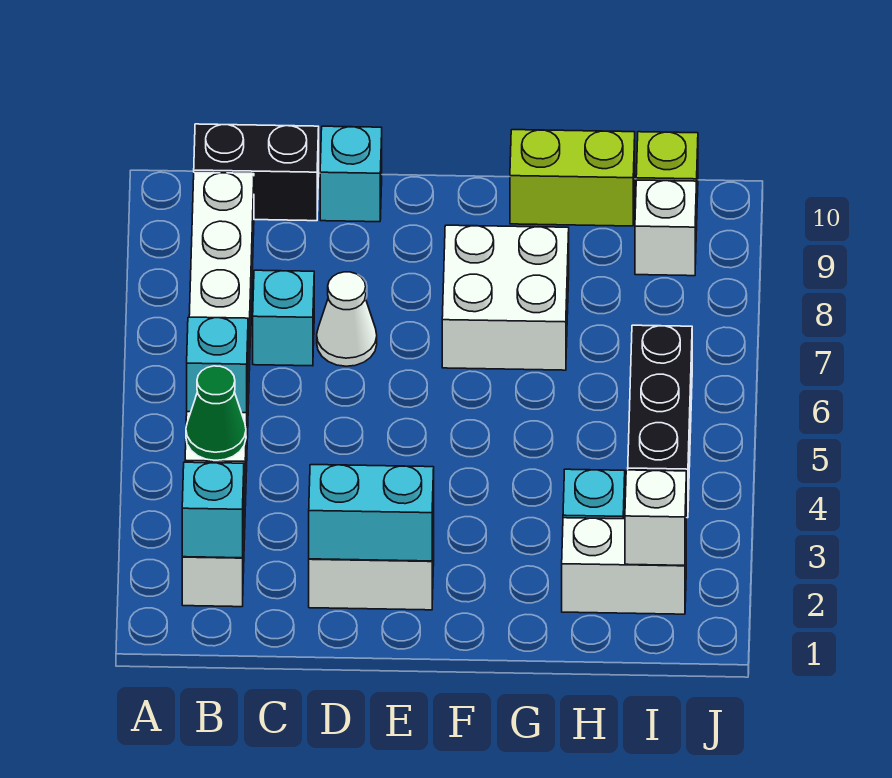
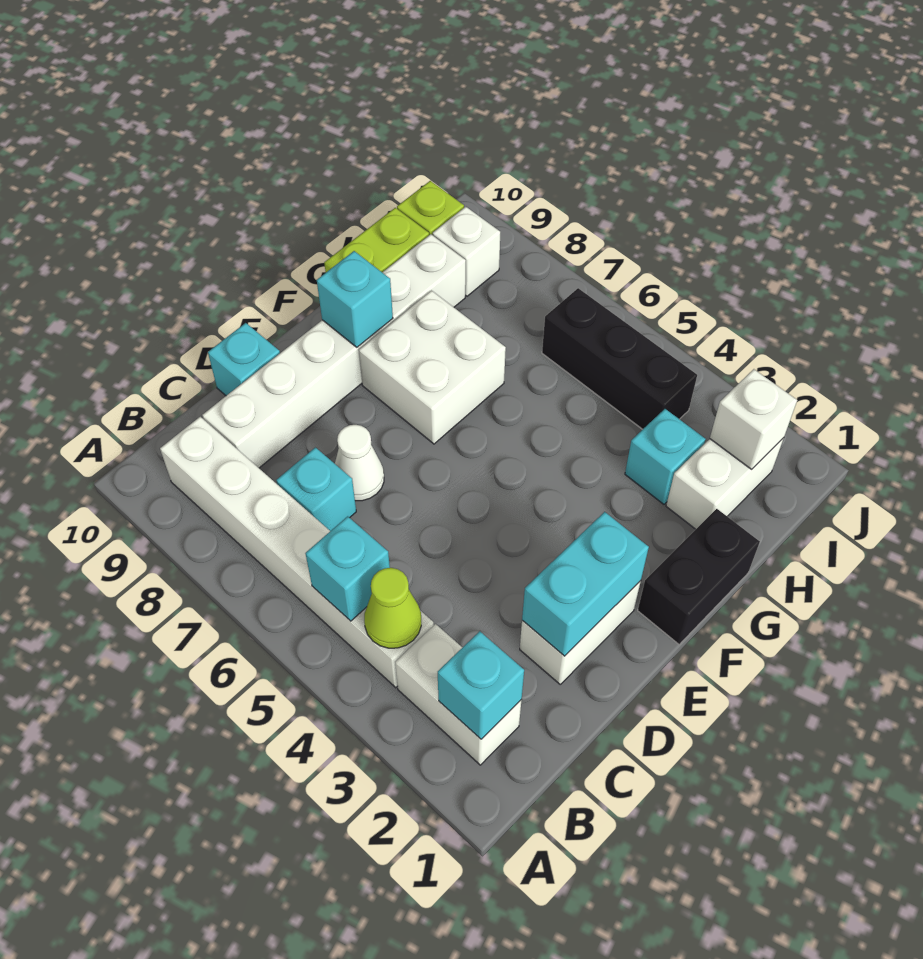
green 1x1 cone [186,366,246,460] -> lime 1x1 cone [364,568,421,648]
black 1x2 brick [194,124,319,221] -> black 1x2 brick moved to [638,509,760,644]
none -> white 1x6 brick [202,234,466,468]
none -> cyan 1x1 brick [317,251,393,347]

